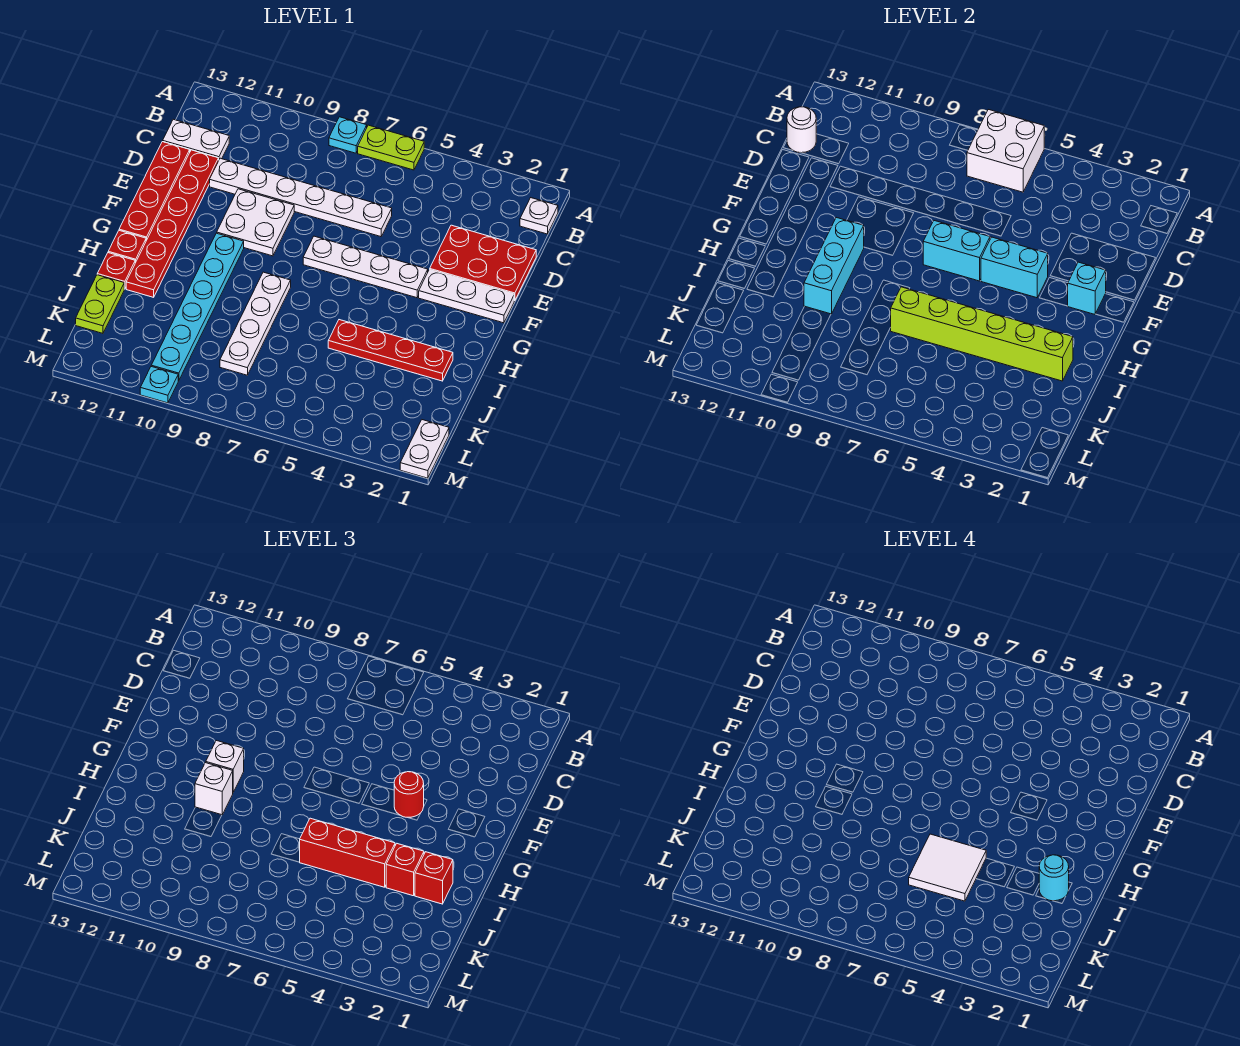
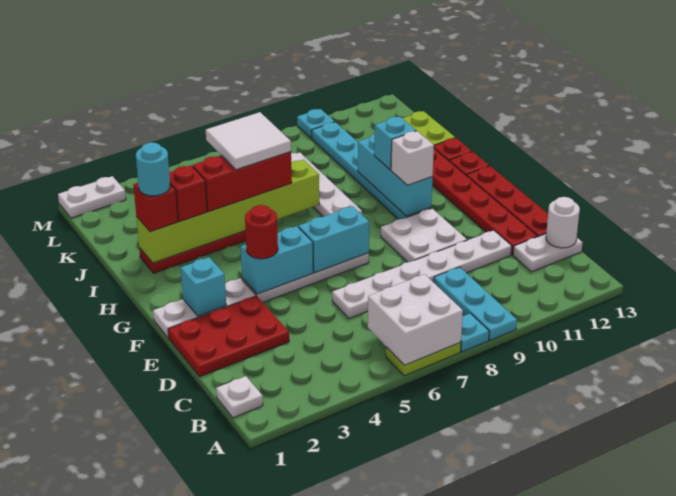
none -> cyan 1x3 plate [434,267,517,340]
white 1x1 brick [195,763,233,815] -> cyan 1x1 brick [374,116,416,170]
white 1x2 plate [400,420,449,478] -> white 1x2 plate turned to [58,176,126,218]

